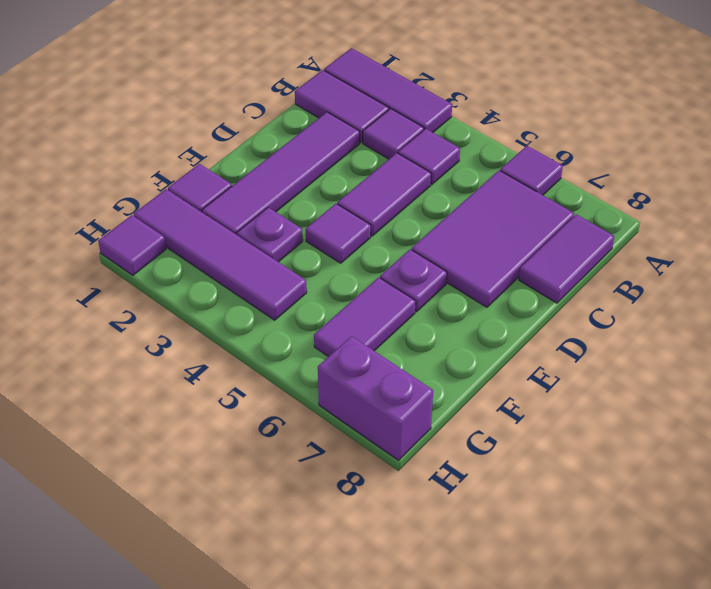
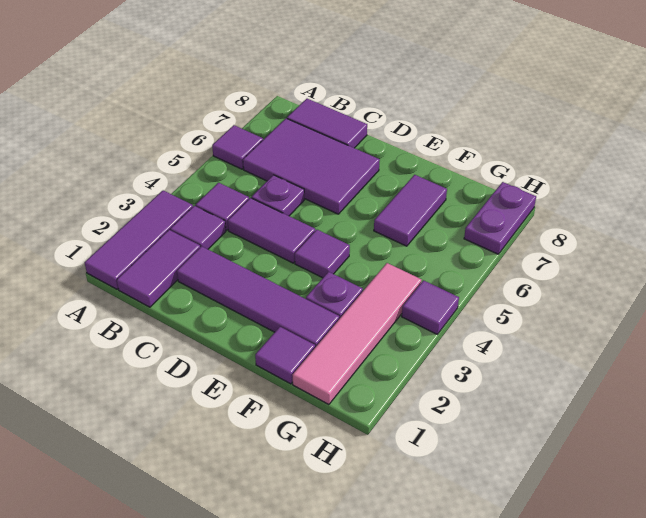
purple 1x1 plate [380,249,447,312] -> purple 1x1 plate moved to [252,175,304,216]
purple 1x2 tile [314,277,416,357] -> purple 1x2 tile turned to [374,175,447,246]
purple 1x4 tile [134,189,307,320] -> pink 1x4 tile [293,263,422,405]
purple 1x1 tile [98,215,166,275] -> purple 1x1 tile moved to [402,280,459,334]
purple 1x2 brick [318,336,433,460] -> purple 1x2 plate [464,182,536,254]

